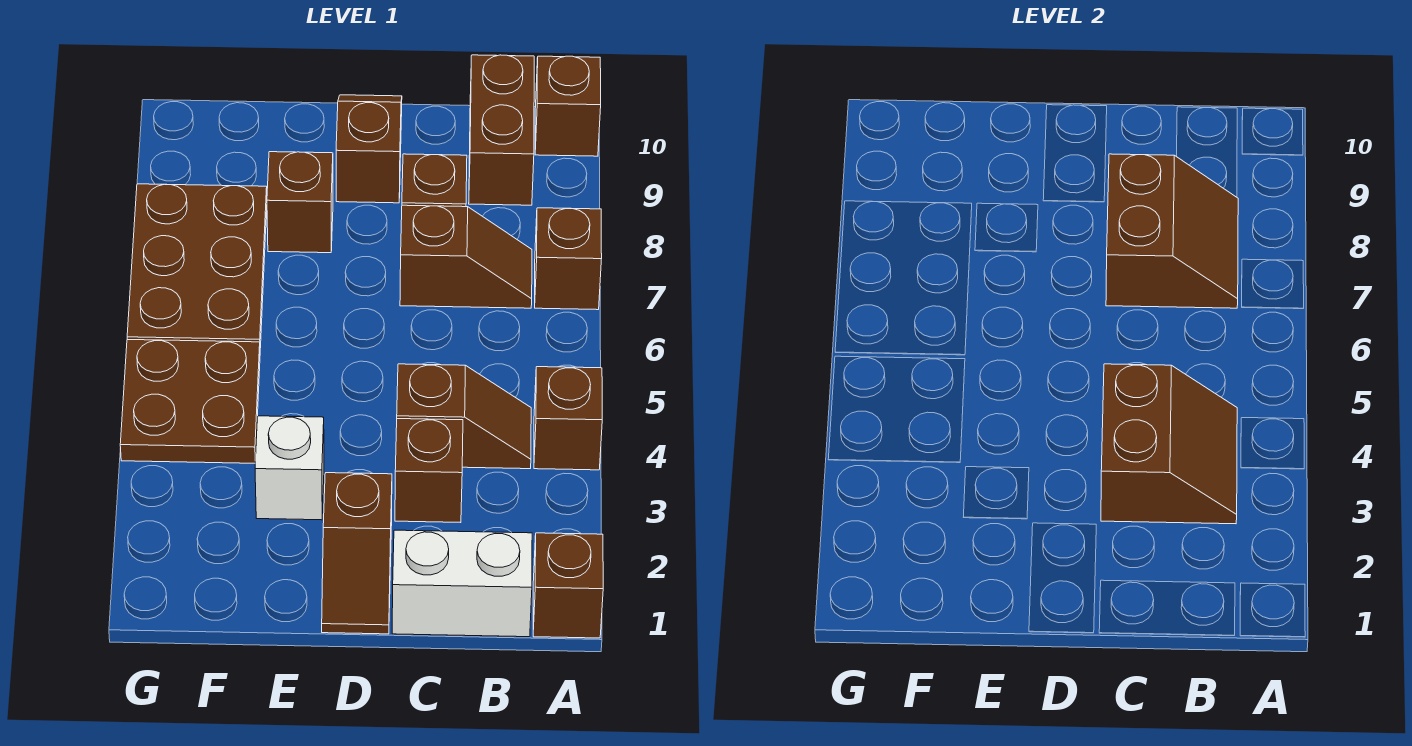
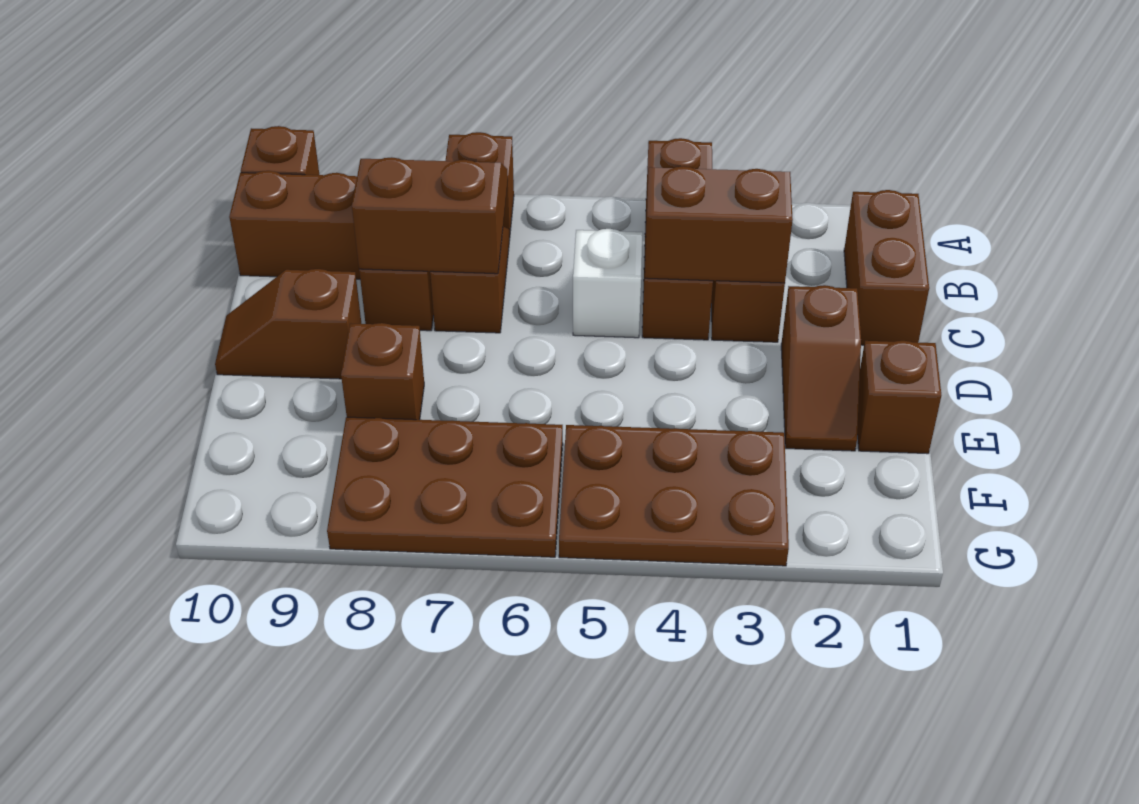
brown 1x1 brick [533,533,603,638] -> brown 1x1 brick moved to [857,341,942,454]
white 1x2 brick [392,530,532,637] -> brown 1x2 brick [844,190,929,345]
brown 1x2 slope [322,473,392,634] -> brown 1x2 slope turned to [781,285,861,451]
white 1x1 brick [255,416,324,520] -> white 1x1 brick moved to [573,229,643,338]
brown 2x2 plate [120,340,260,463] -> brown 2x3 plate [559,425,789,566]

